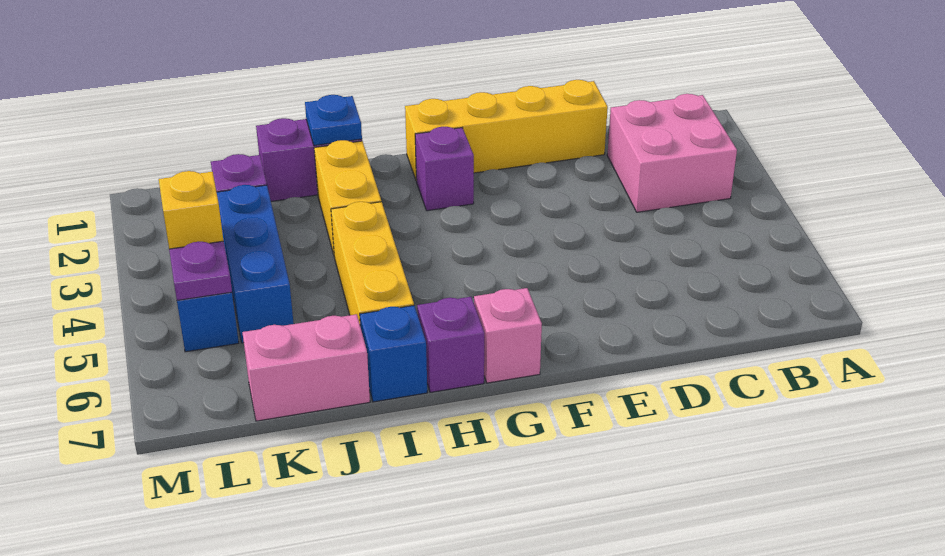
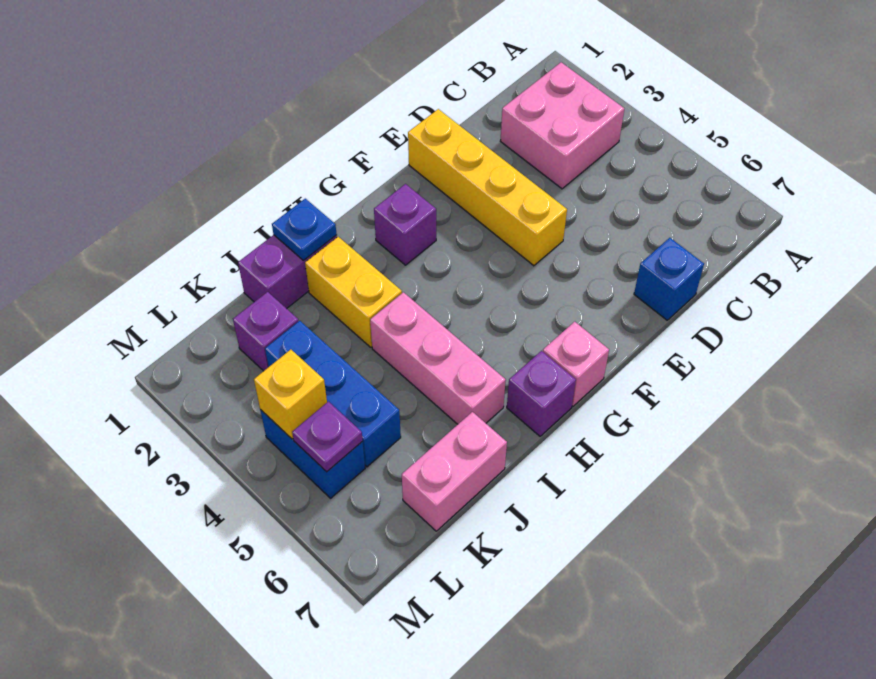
yellow 1x4 brick [405,80,608,181] -> yellow 1x4 brick turned to [408,109,567,266]
yellow 1x3 brick [331,202,414,327] -> pink 1x3 brick [370,292,506,424]
blue 1x1 brick [360,306,427,402] -> blue 1x1 brick moved to [634,238,704,320]

